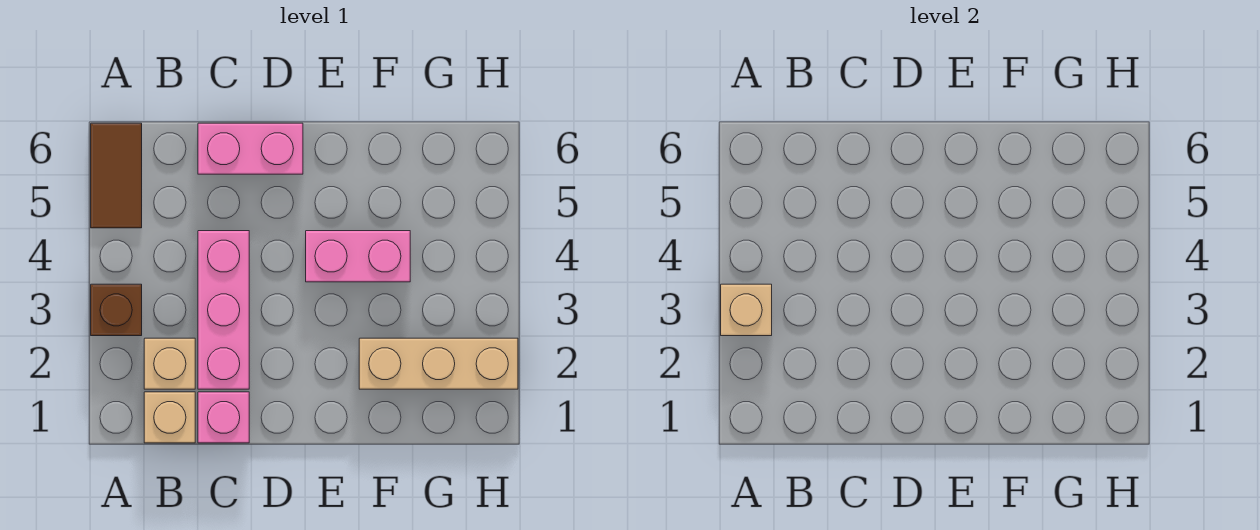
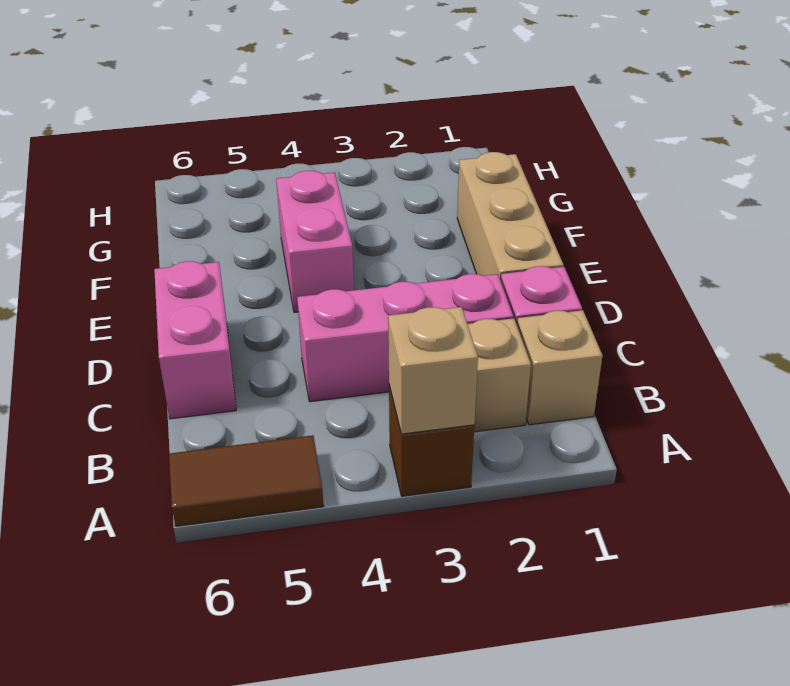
tan 1x3 brick [359,338,518,389] -> tan 1x3 brick moved to [457,152,563,281]

